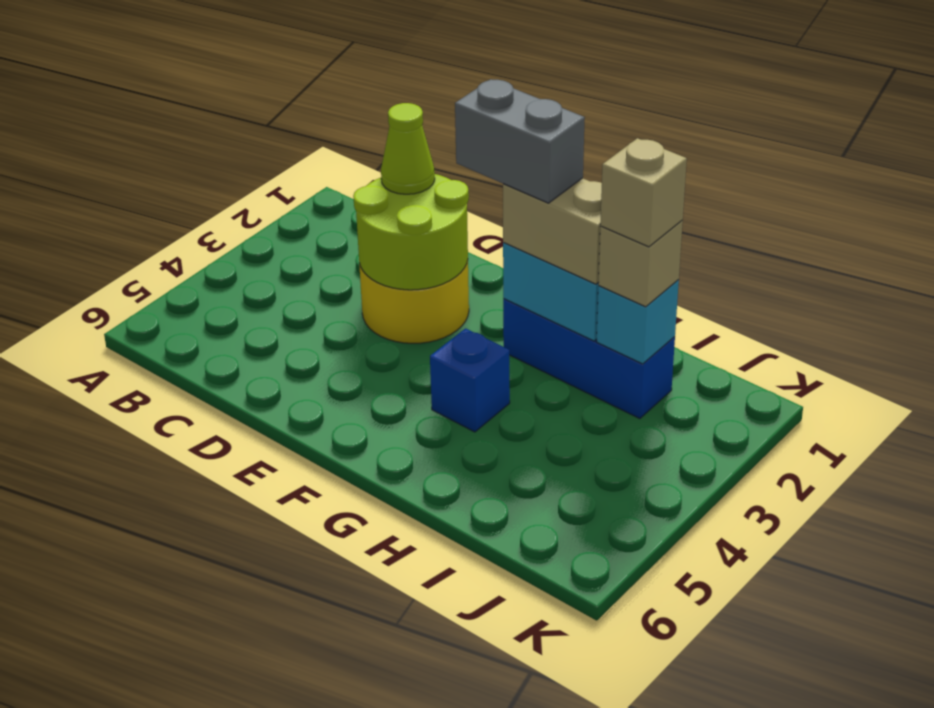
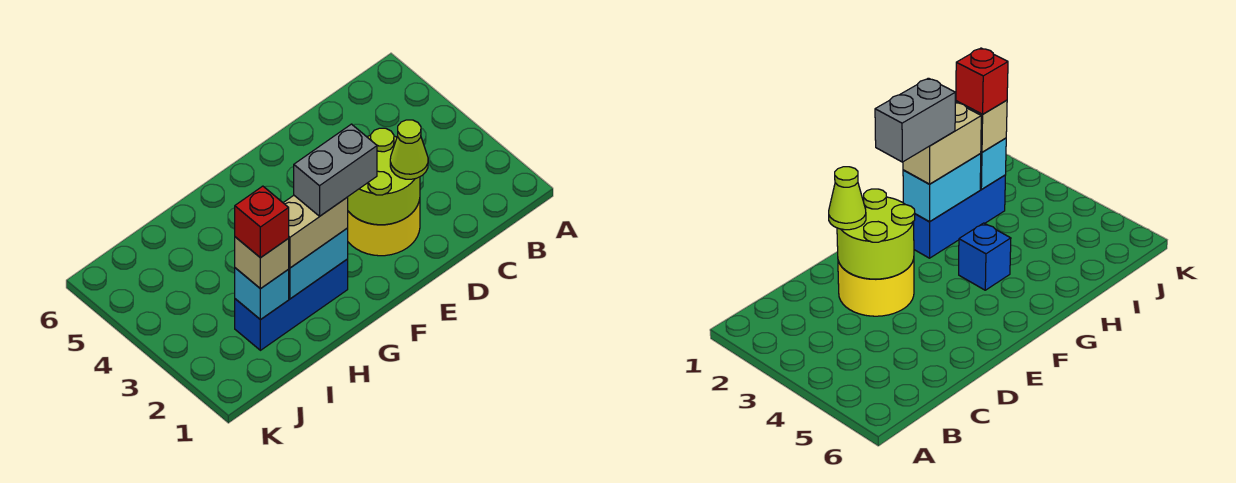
tan 1x1 brick [600,138,687,247] -> red 1x1 brick [235,186,289,258]

